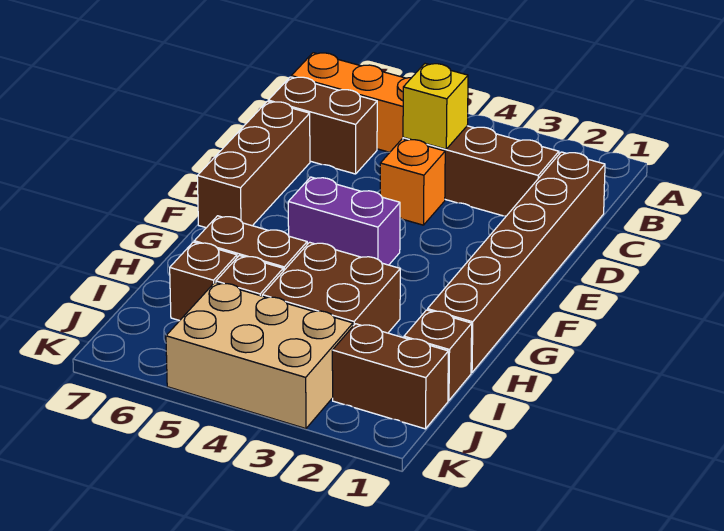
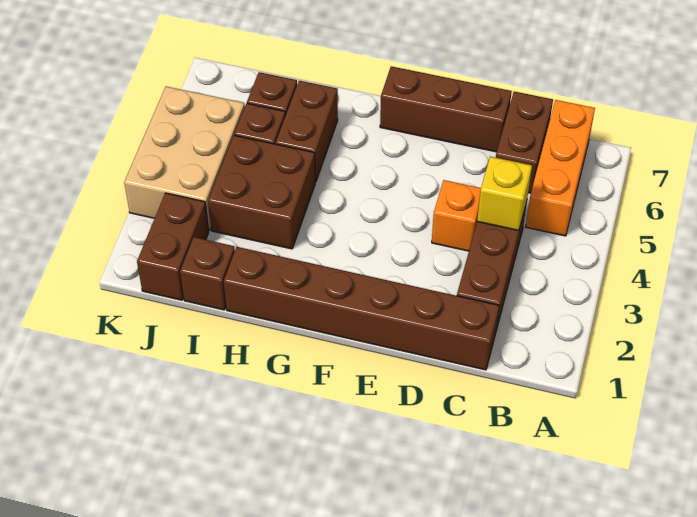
purple 1x2 brick [288,177,400,265] -> none

